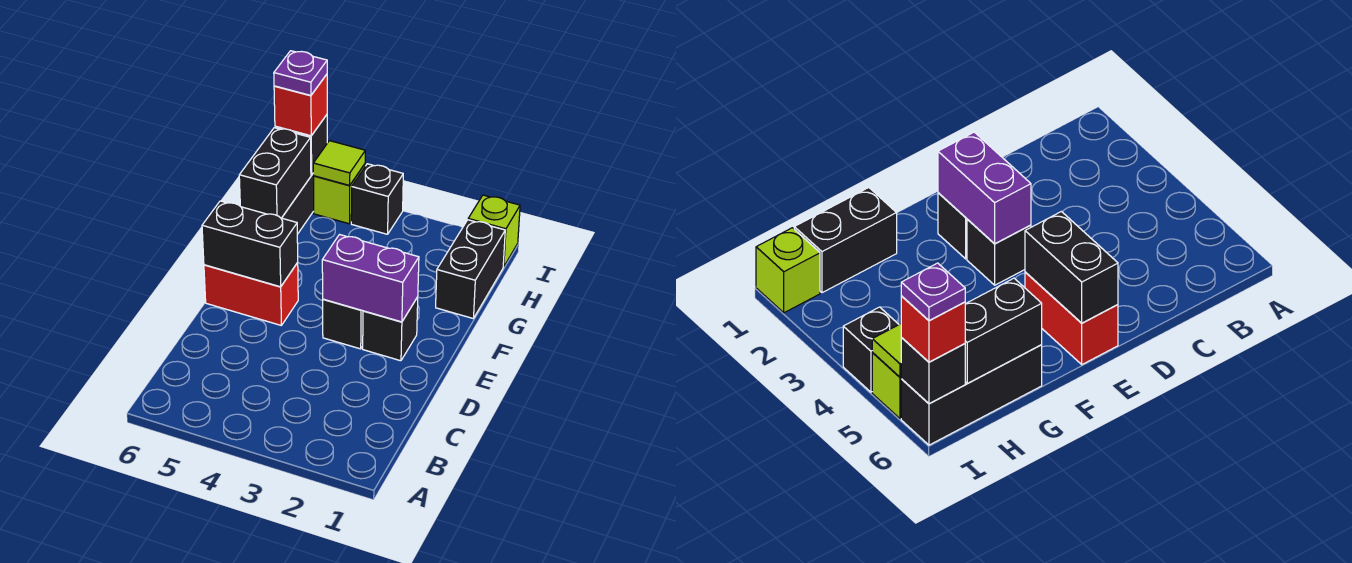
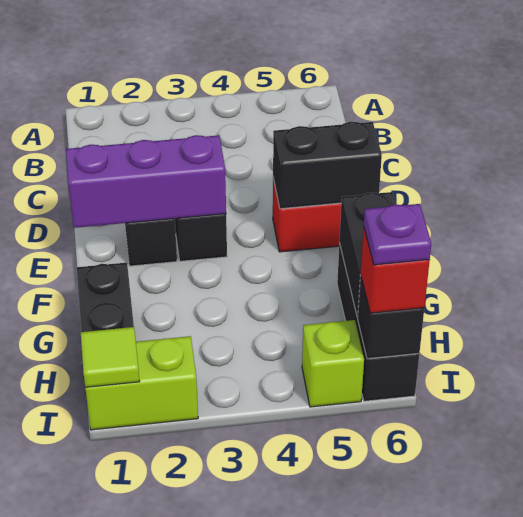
purple 1x2 brick [322,235,419,322] -> purple 1x3 brick [66,135,226,228]
lime 1x1 brick [468,195,520,267] -> lime 1x2 brick [85,336,198,430]
black 1x1 brick [351,164,403,234] -> none
lime 1x1 tile [313,141,365,186] -> lime 1x1 tile moved to [81,327,140,387]

